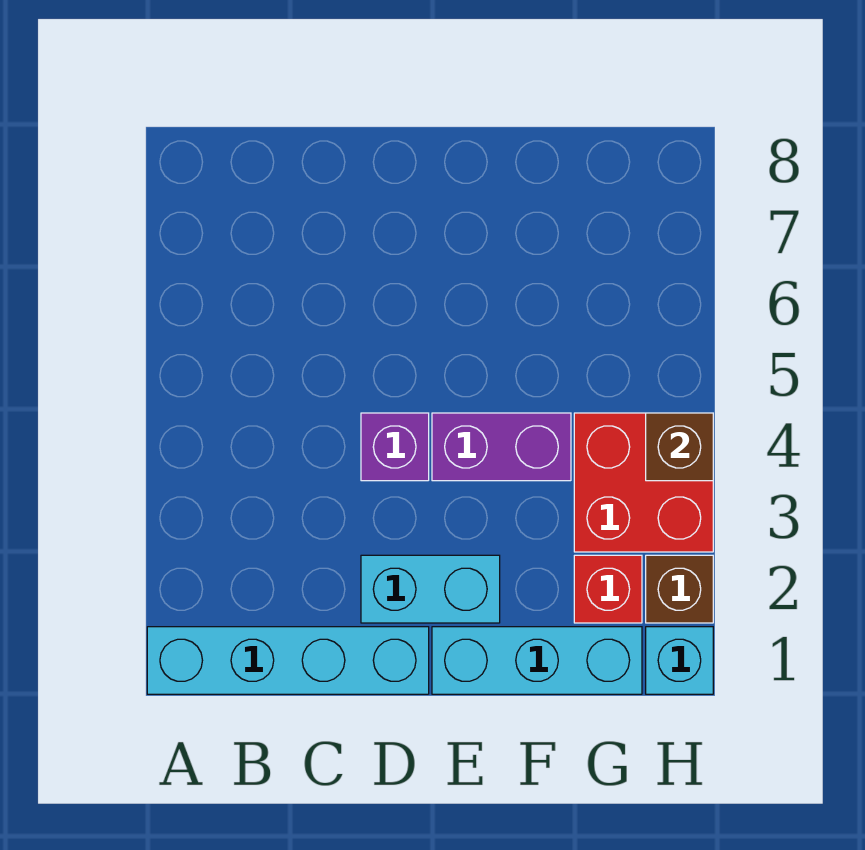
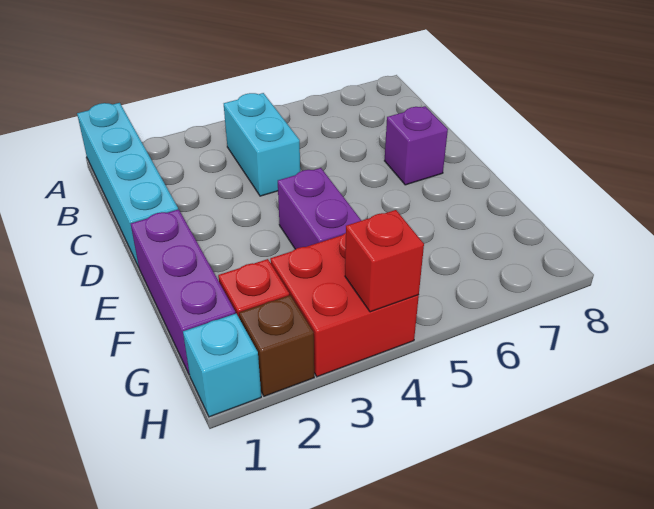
cyan 1x2 brick [361,555,500,623] -> cyan 1x2 brick moved to [224,93,300,196]
purple 1x1 brick [361,413,429,481] -> purple 1x1 brick moved to [385,106,448,185]
cyan 1x3 brick [432,627,642,694] -> purple 1x3 brick [131,209,236,375]
brown 1x1 brick [646,413,713,481] -> red 1x1 brick [345,210,424,312]

